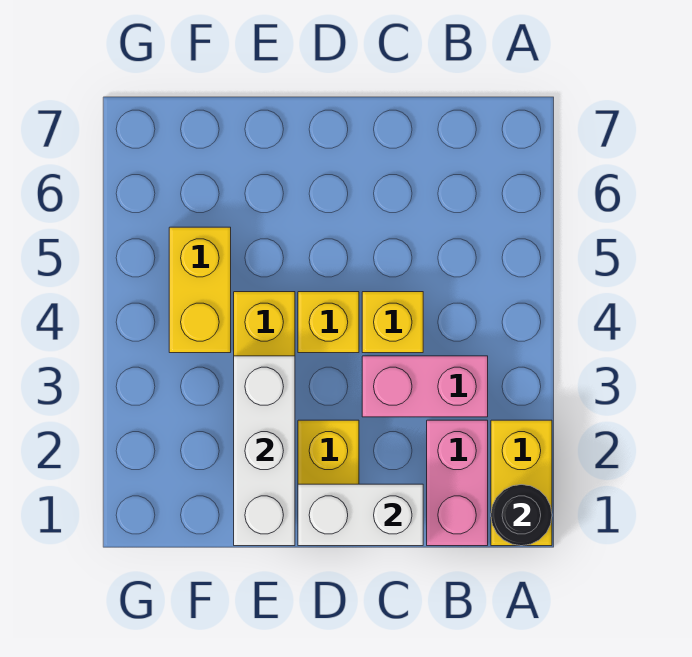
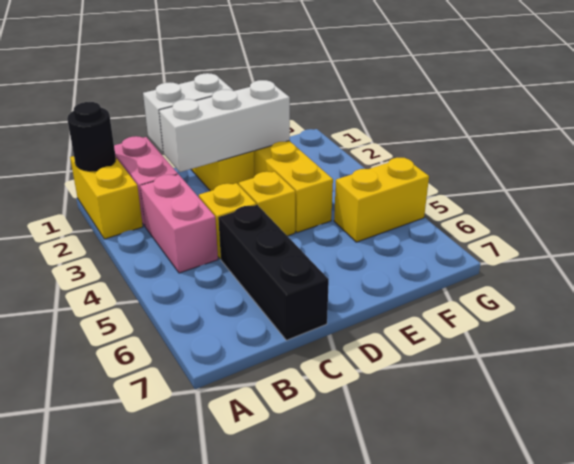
pink 1x2 brick [362,356,488,417] -> pink 1x2 brick turned to [140,174,218,273]
none -> black 1x3 brick [218,205,329,340]
white 1x3 brick [234,356,295,546] -> white 1x3 brick turned to [159,80,290,172]
yellow 1x2 brick [169,227,231,353] -> yellow 1x2 brick turned to [334,158,429,242]

